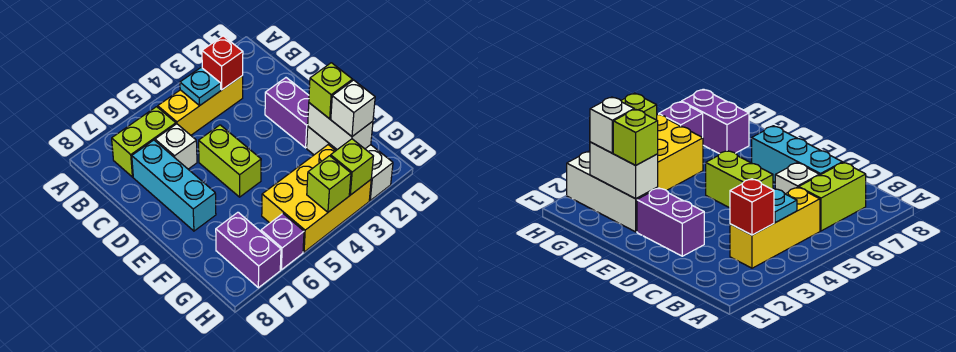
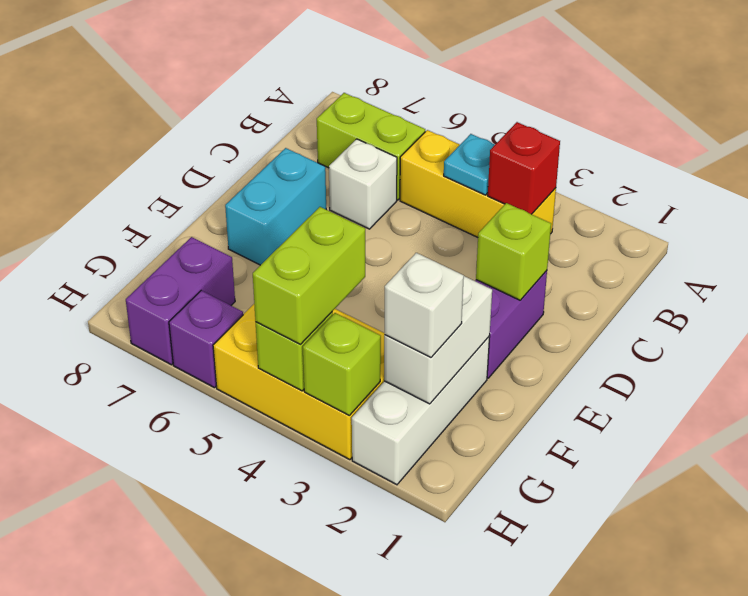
cyan 1x3 brick [132,140,216,231] -> cyan 1x2 brick [225,148,326,265]
lime 1x2 brick [199,125,261,197] -> lime 1x2 brick moved to [253,207,365,344]
lime 1x1 brick [309,63,353,119] -> lime 1x1 brick moved to [476,203,551,300]

